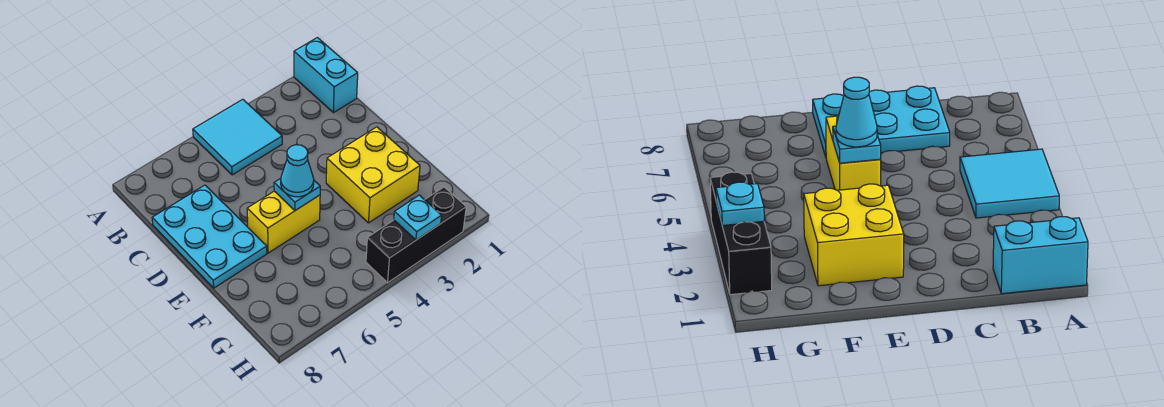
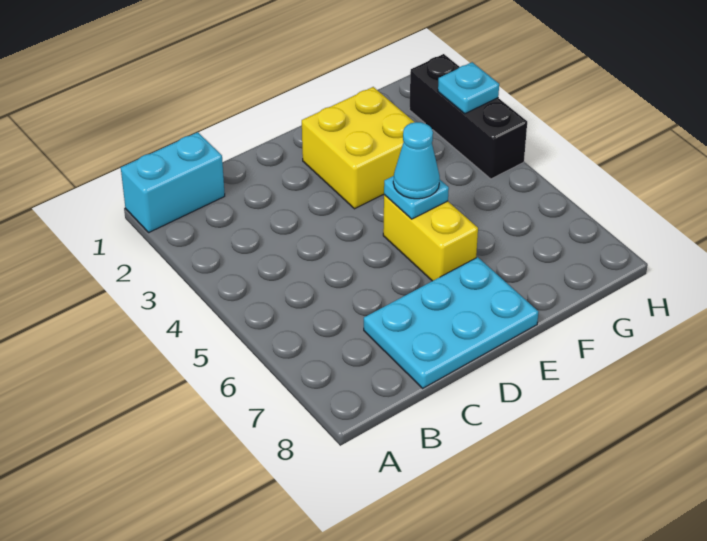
cyan 2x2 tile [193,99,282,175] -> none

